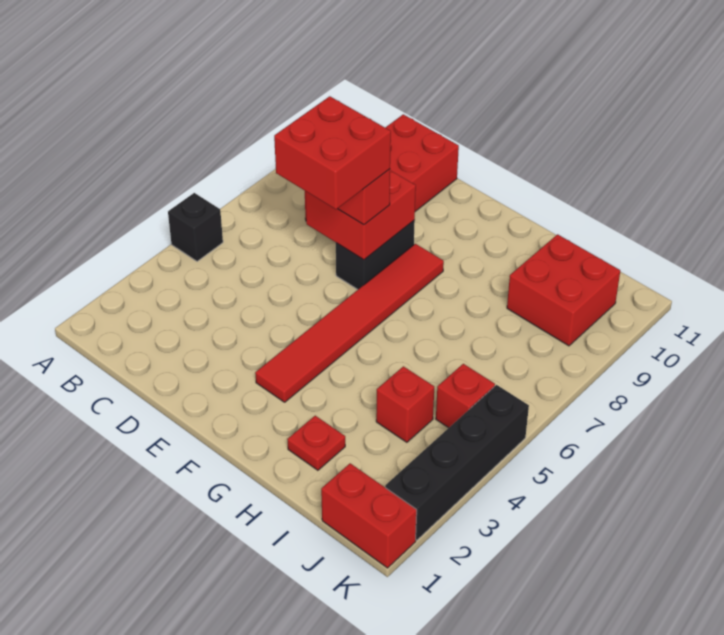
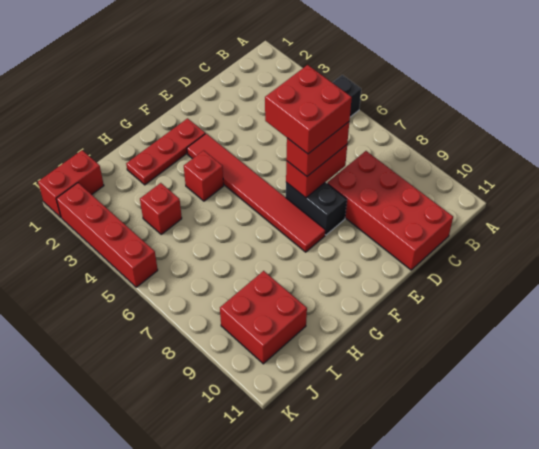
red 2x2 brick [305,170,416,260] -> red 1x2 brick [286,145,347,198]
red 1x1 plate [287,416,345,470] -> red 1x3 plate [126,118,205,185]
red 1x1 brick [436,364,495,428] -> red 1x1 brick moved to [184,150,224,201]
black 1x4 brick [385,385,529,540] -> red 1x4 brick [56,183,158,287]

